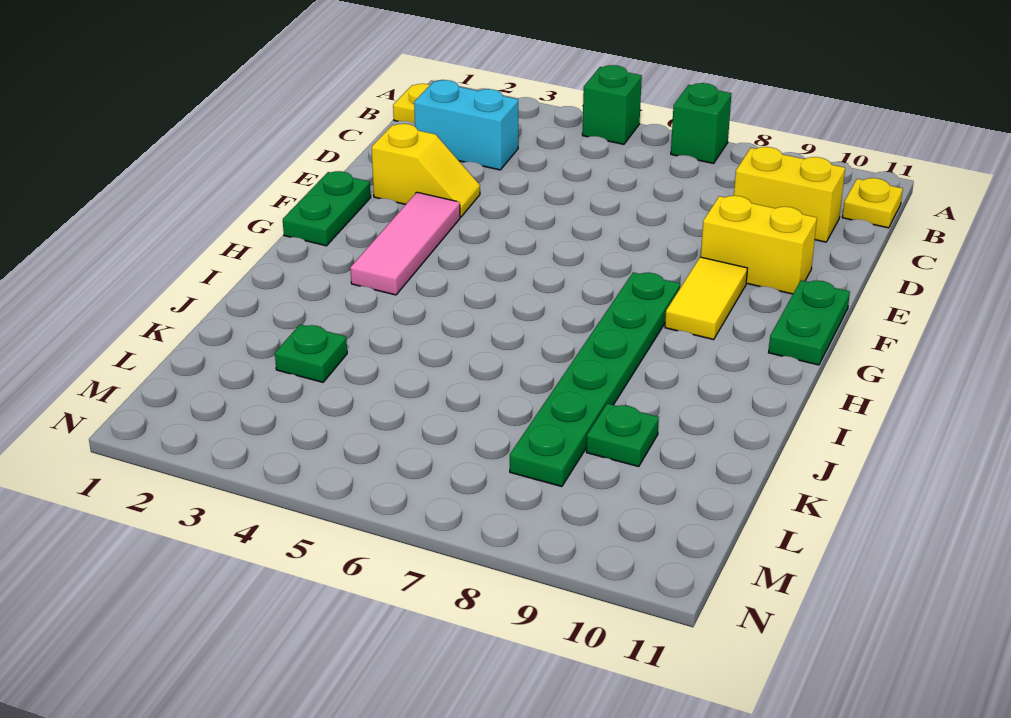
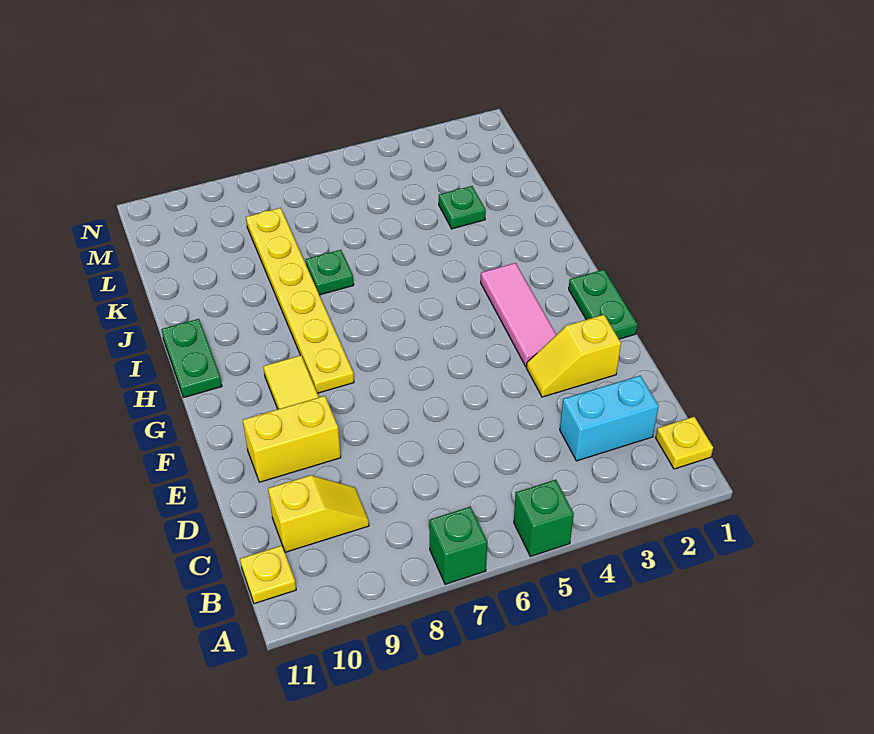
yellow 1x2 brick [734,147,845,242] -> yellow 1x2 slope [268,475,369,552]
green 1x2 plate [769,280,850,365] -> green 1x2 plate moved to [161,319,222,397]
green 1x6 plate [510,272,680,487] -> yellow 1x6 plate [246,208,354,393]
green 1x1 plate [586,404,659,467] -> green 1x1 plate moved to [306,250,354,295]

